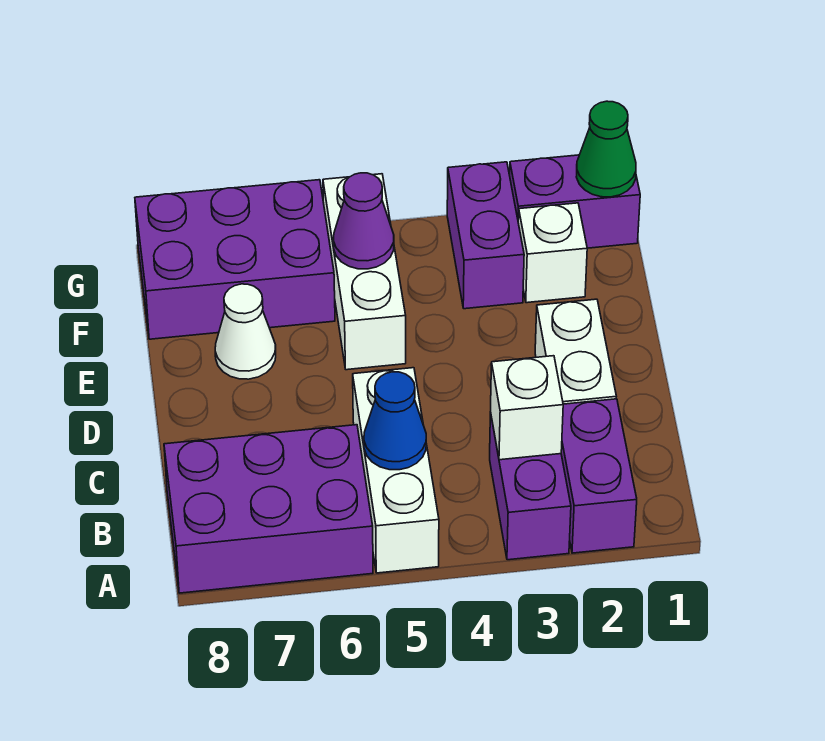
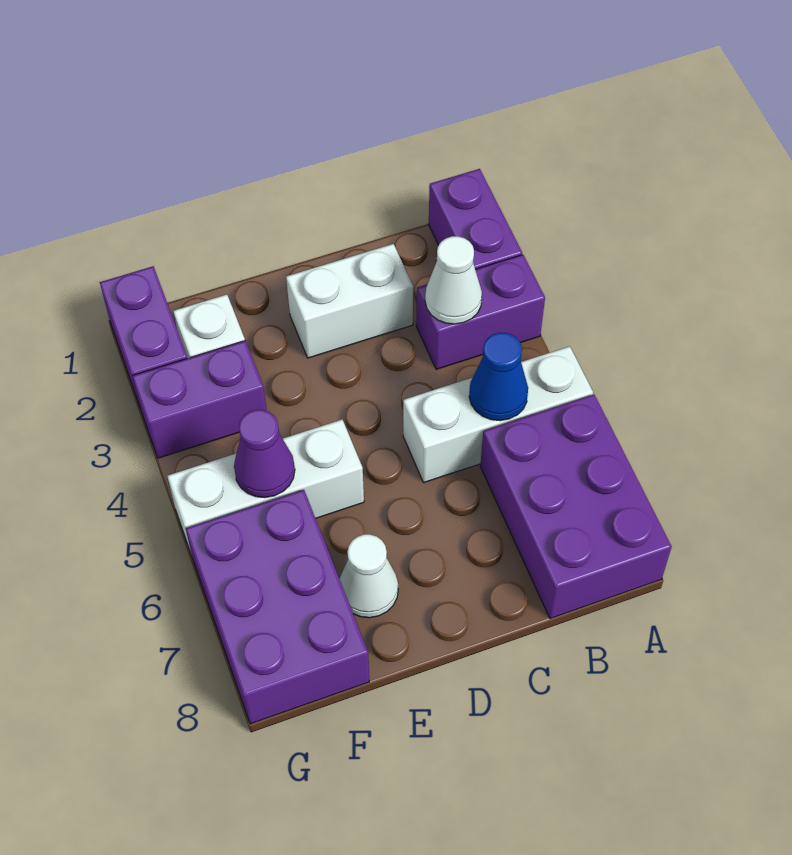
purple 1x2 brick [561,399,637,553] -> purple 1x2 brick turned to [429,169,522,269]
white 1x1 brick [491,356,563,460] -> white 1x1 cone [425,236,482,324]
green 1x1 cone [576,101,636,197] -> none

